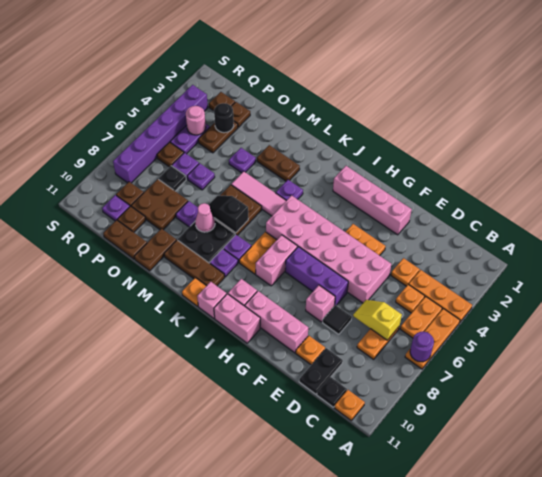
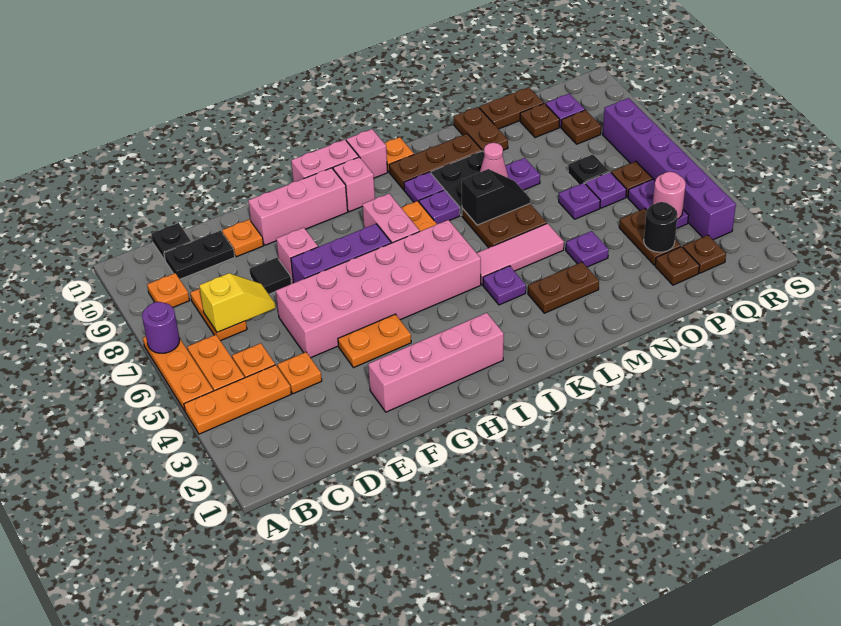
orange 1x1 plate [335,390,365,420] -> orange 1x1 plate moved to [147,273,190,307]
black 1x2 plate [299,348,343,394] -> black 1x2 plate turned to [164,231,235,279]
brown 2x2 plate [131,179,188,230] -> none

